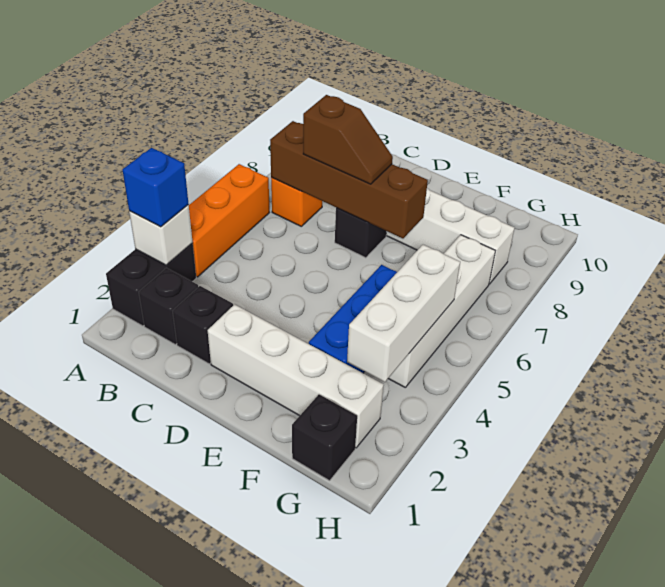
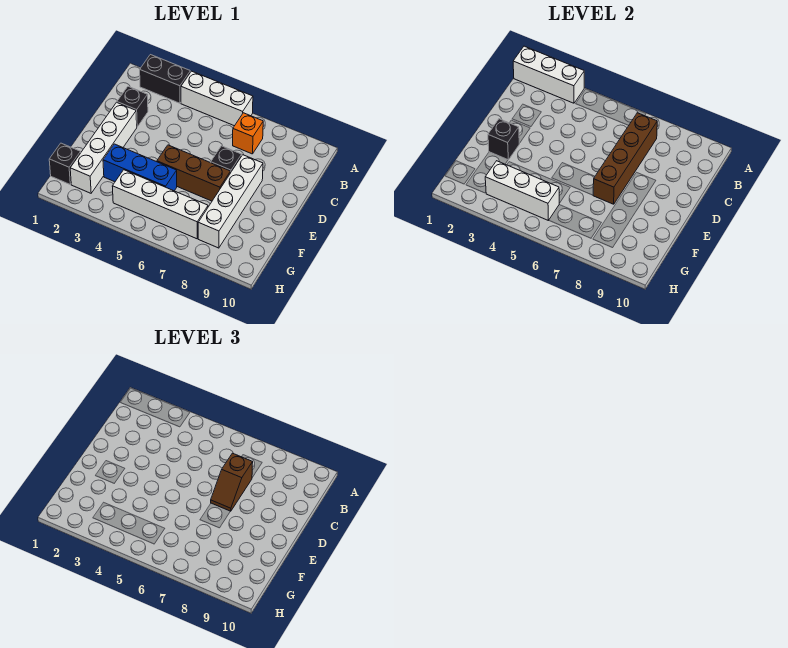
white 1x1 brick [129,205,193,265] -> white 1x3 brick [513,46,584,103]
blue 1x1 brick [123,148,188,227] -> none
orange 1x3 brick [189,164,269,277] -> white 1x3 brick [181,71,253,126]
black 1x1 brick [139,268,198,345] -> black 1x1 brick moved to [488,119,519,160]
none -> brown 1x3 brick [157,145,231,201]

